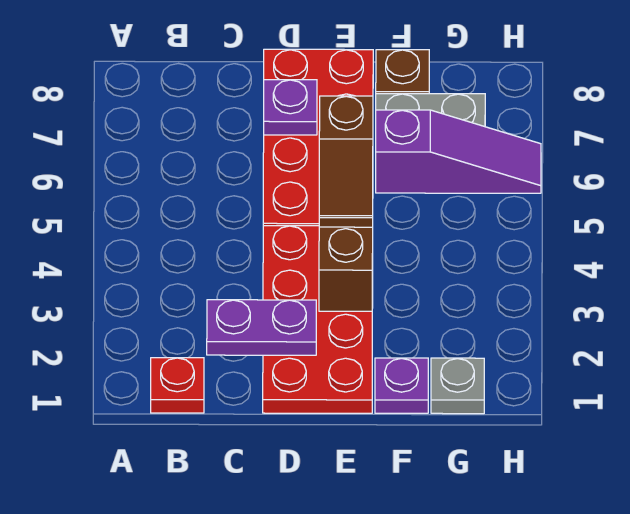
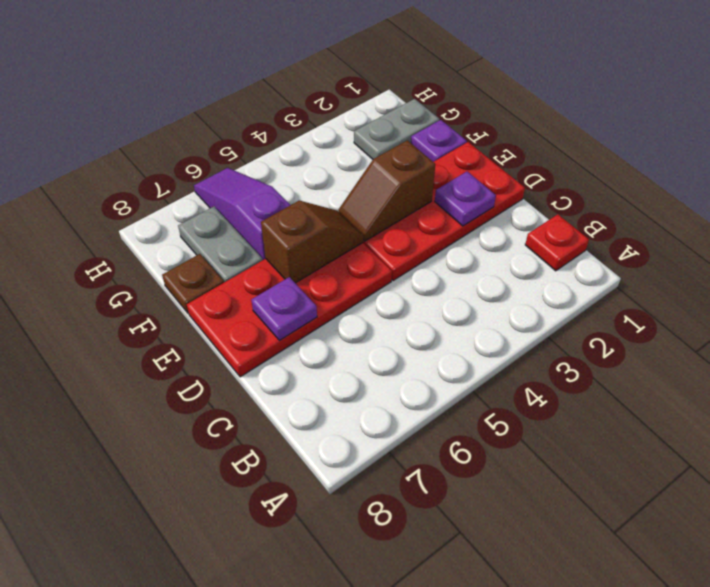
purple 1x2 plate [207,300,316,355] -> purple 1x1 plate [435,171,496,226]
grey 1x1 plate [431,358,484,414] -> grey 1x2 plate [354,99,439,159]

